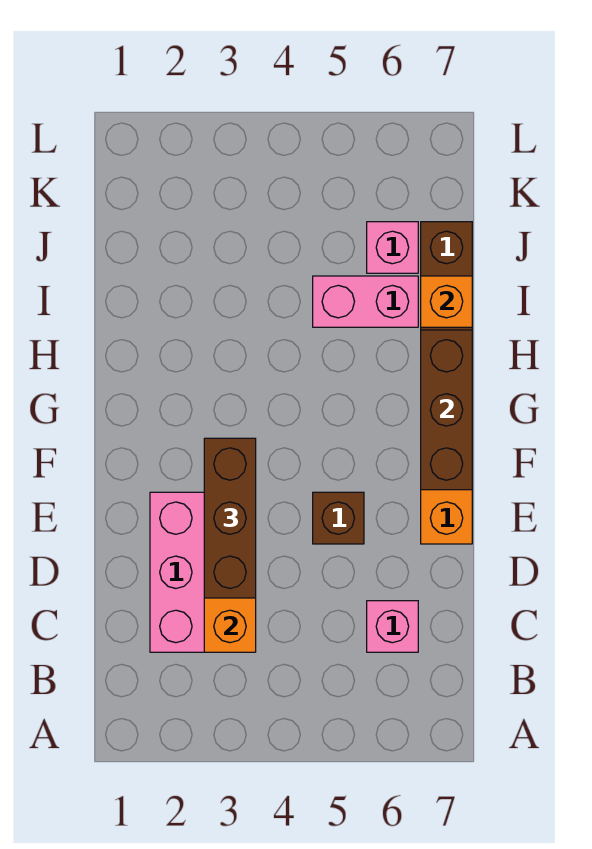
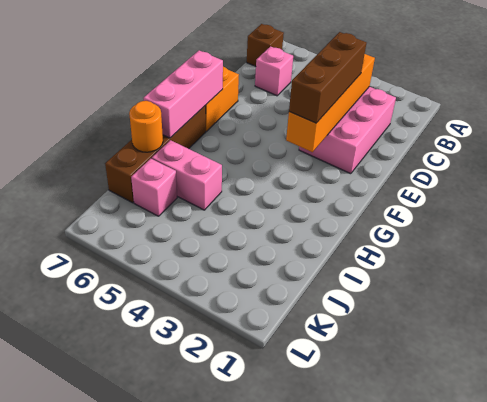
brown 1x1 brick [313,492,364,544] -> brown 1x1 brick moved to [247,24,284,67]
brown 1x3 brick [421,330,472,490] -> pink 1x3 brick [144,50,223,138]
orange 1x1 brick [421,276,472,327] -> orange 1x1 round brick [129,101,163,152]

